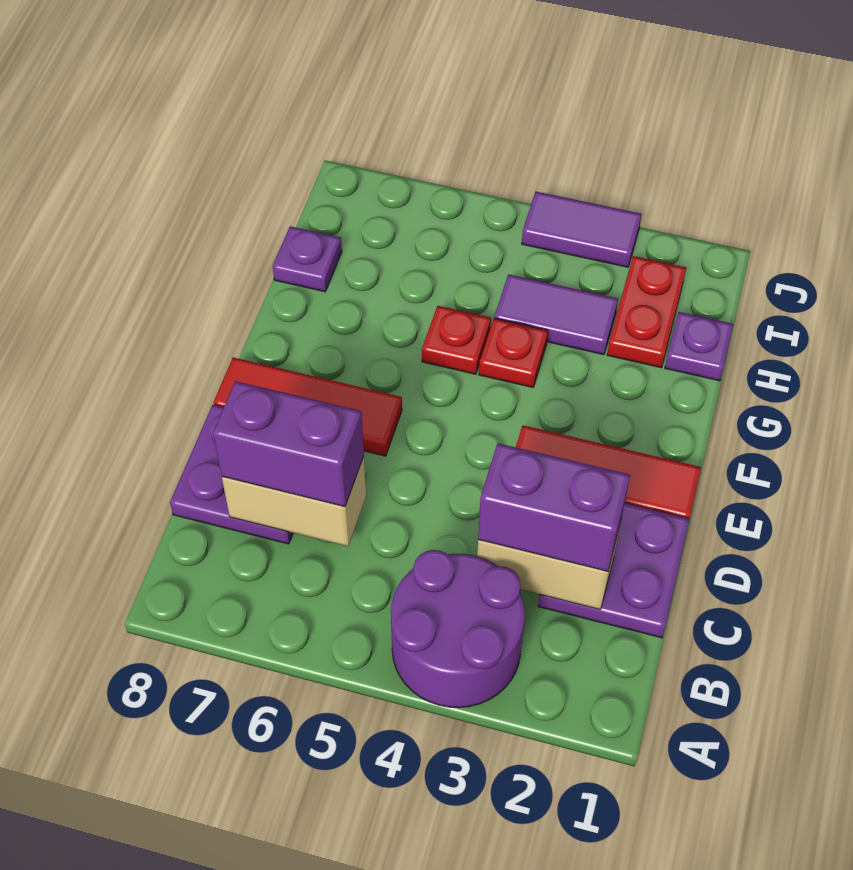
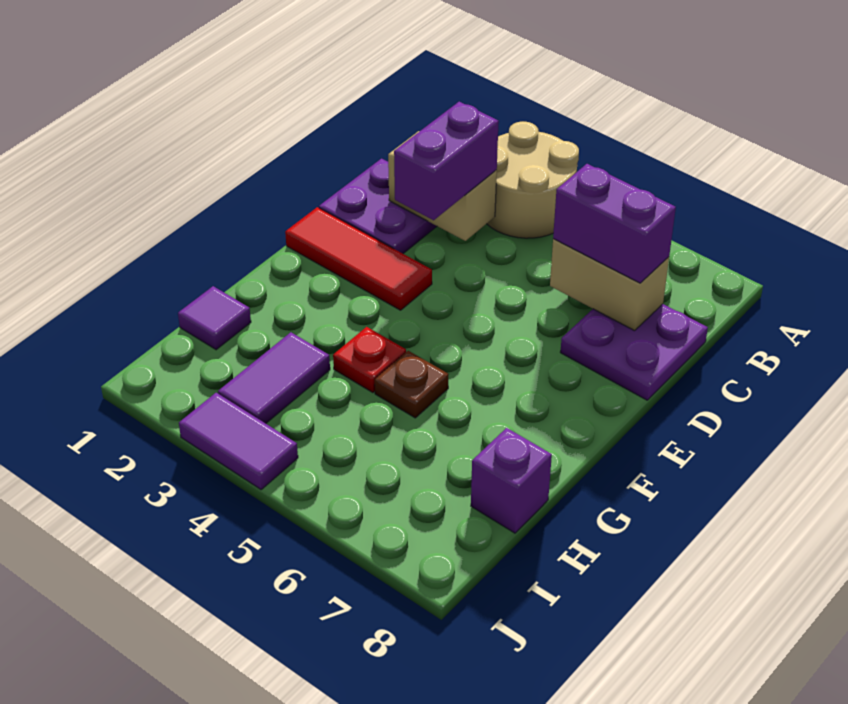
purple 2x2 round brick [391,550,525,708] -> tan 2x2 round brick [487,122,579,238]
purple 1x2 brick [478,443,630,571] -> purple 1x2 brick turned to [394,102,499,220]
red 1x3 tile [214,357,402,456] -> none
red 1x1 plate [422,306,491,374] -> brown 1x1 plate [375,351,449,418]
purple 1x1 plate [665,312,733,381] -> purple 1x1 tile [178,286,251,350]
red 1x2 plate [607,256,686,368] -> none
purple 1x2 tile [494,274,618,355] -> purple 1x2 tile turned to [218,332,330,423]
purple 1x1 plate [273,226,342,292] -> purple 1x1 brick [471,428,552,533]

